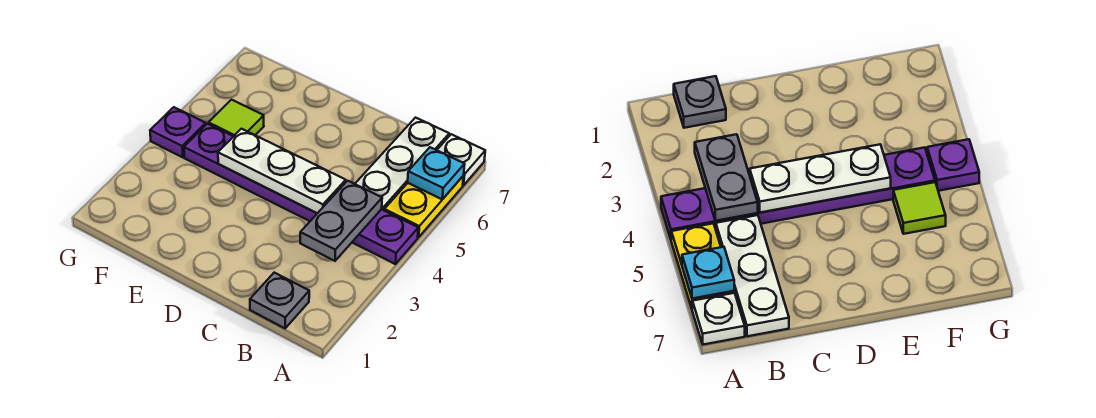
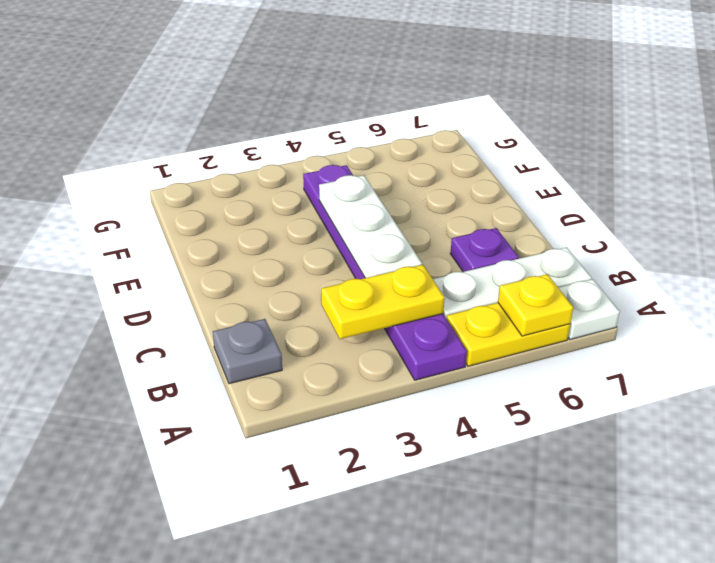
cyan 1x1 plate [408,147,465,199] -> yellow 1x1 plate [498,274,573,336]
grey 1x2 plate [300,181,382,261] -> yellow 1x2 plate [321,265,445,339]
lime 1x1 tile [209,100,264,136] -> none
purple 1x1 plate [150,107,206,157] -> purple 1x1 plate moved to [450,228,519,272]

